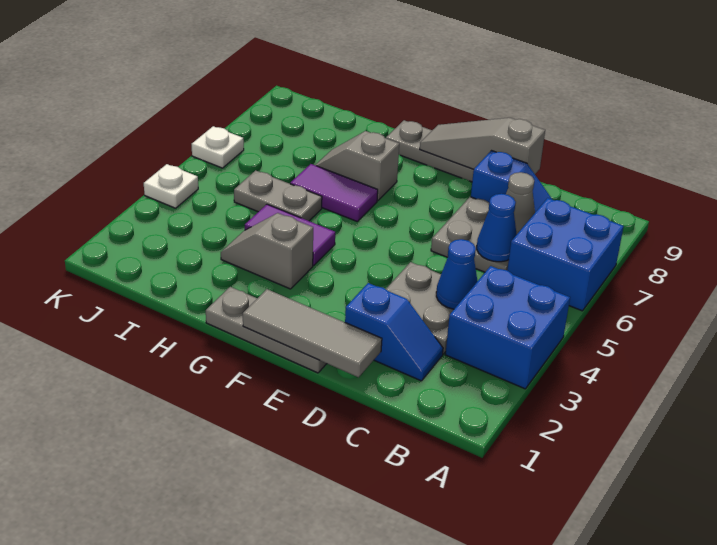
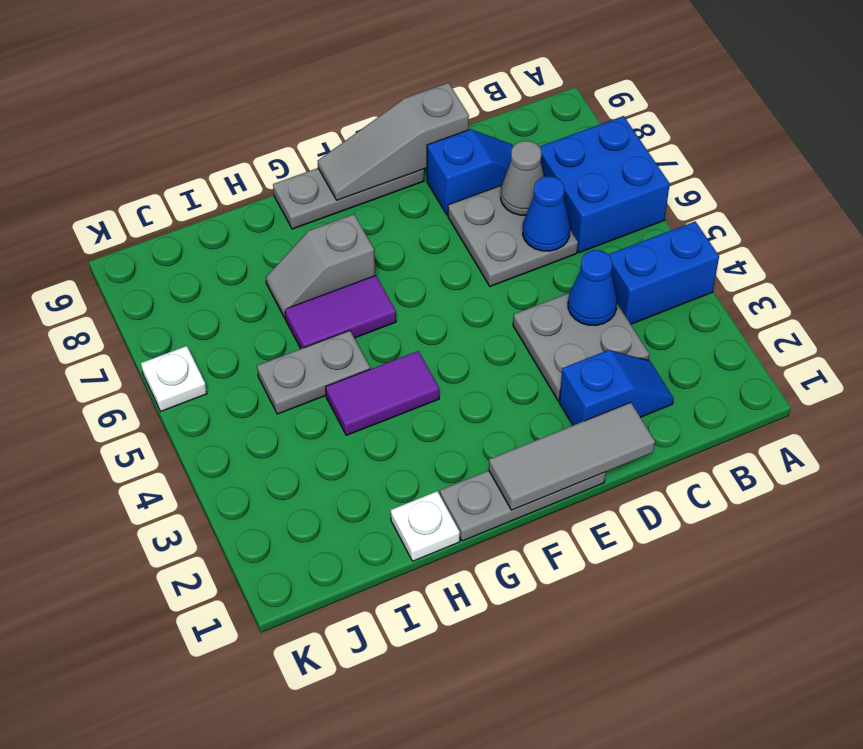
blue 2x2 brick [445,266,570,389] -> blue 1x2 brick [608,221,719,324]
grey 1x2 slope [221,213,313,289] -> none
white 1x1 plate [144,164,198,208] -> white 1x1 plate moved to [391,491,460,561]

